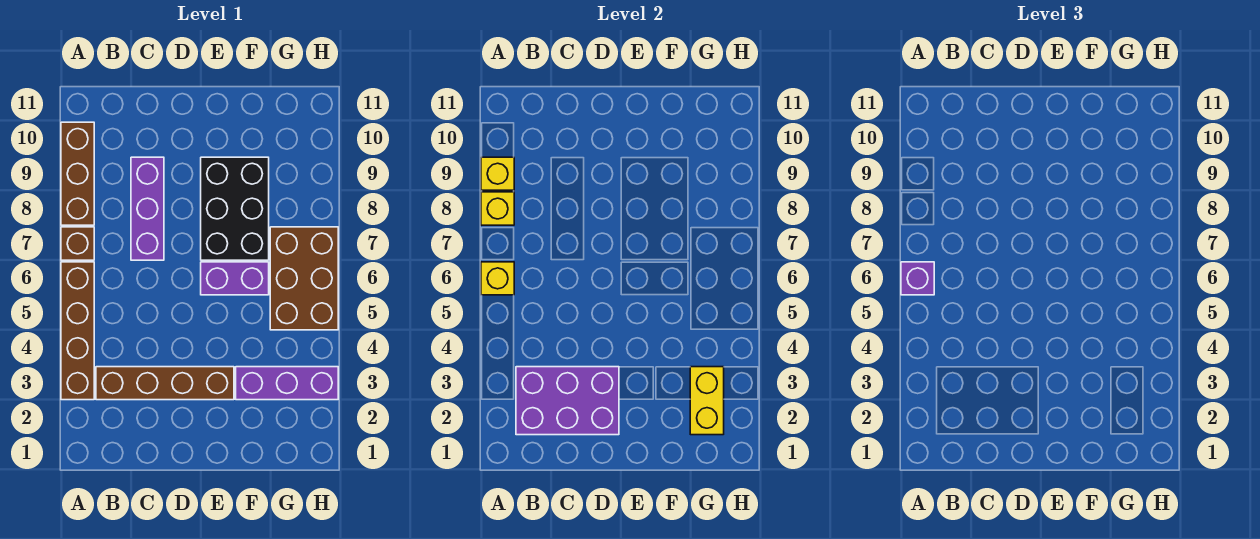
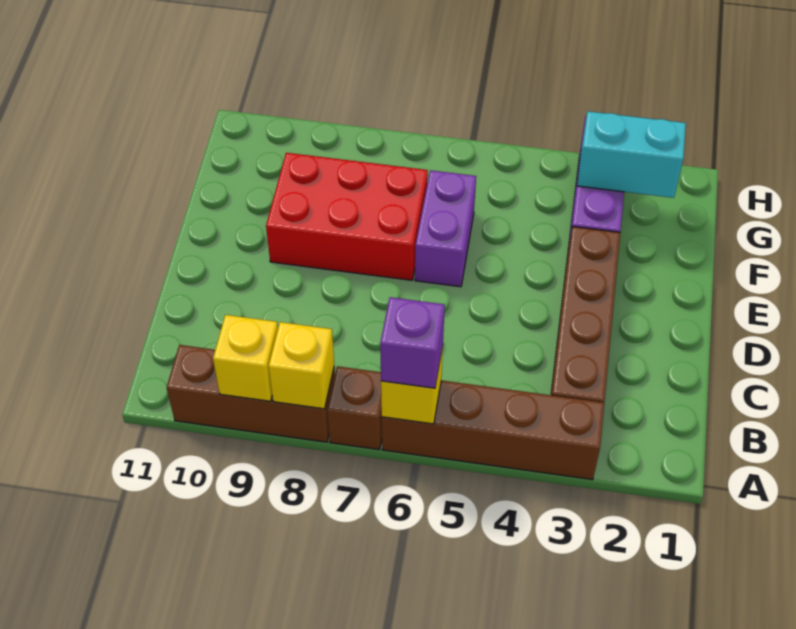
purple 2x3 brick [516,367,619,435] -> none
purple 1x3 brick [131,157,164,260] -> none
black 2x3 brick [201,157,269,260] -> red 2x3 brick [266,153,428,280]
yellow 1x2 brick [690,367,724,435] -> cyan 1x2 brick [577,111,686,198]
brown 2x3 brick [270,227,338,330] -> none

